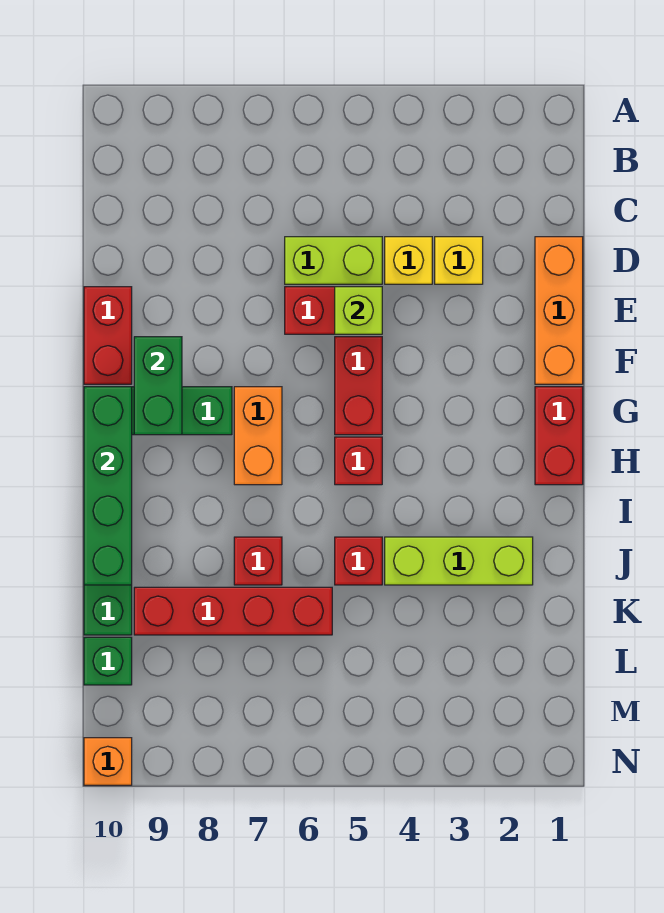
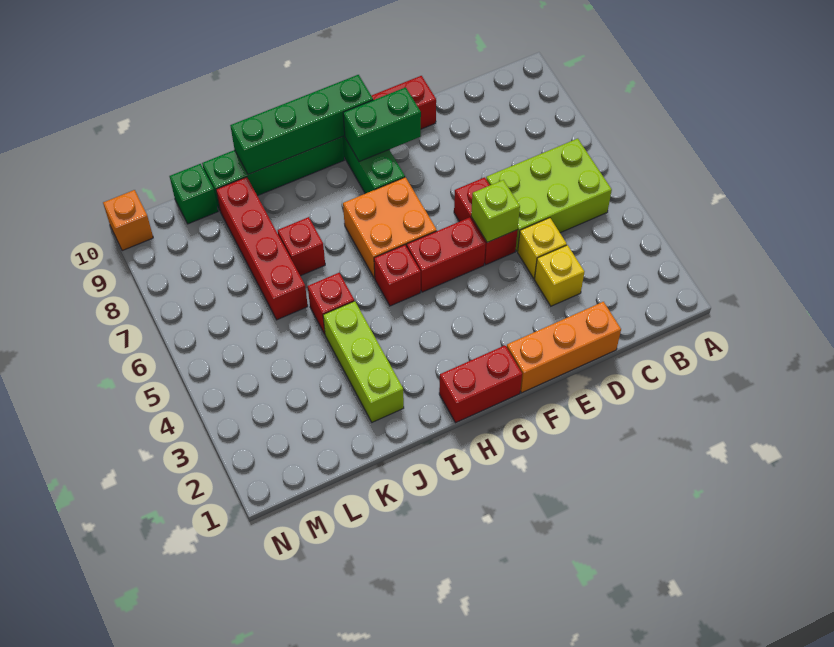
lime 1x2 brick [285,237,382,284] -> lime 2x3 brick [486,139,612,251]
orange 1x2 brick [234,387,282,485] -> orange 2x2 brick [343,177,437,278]

